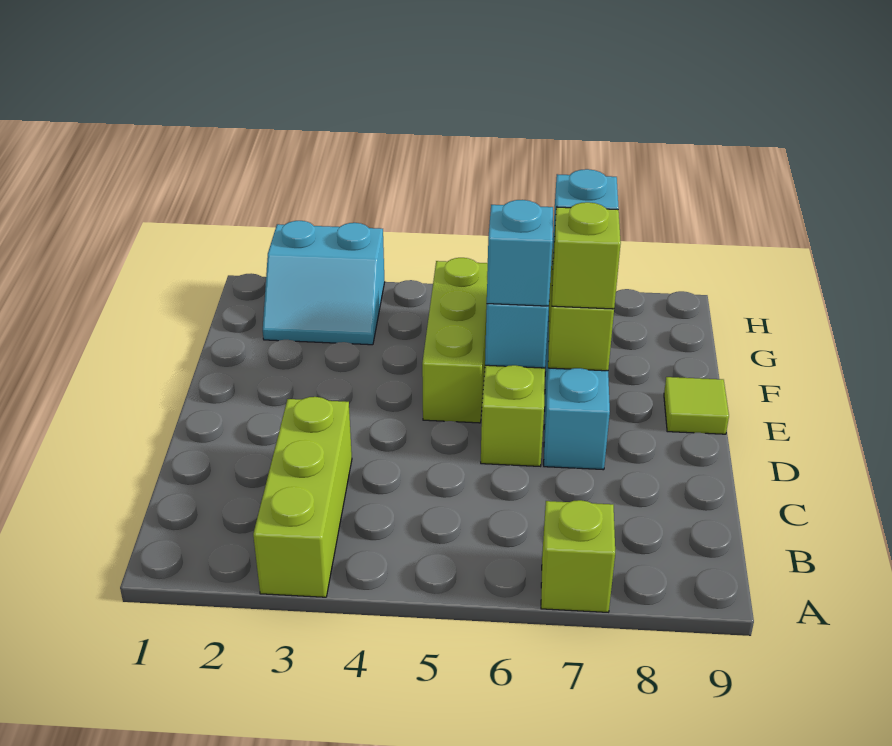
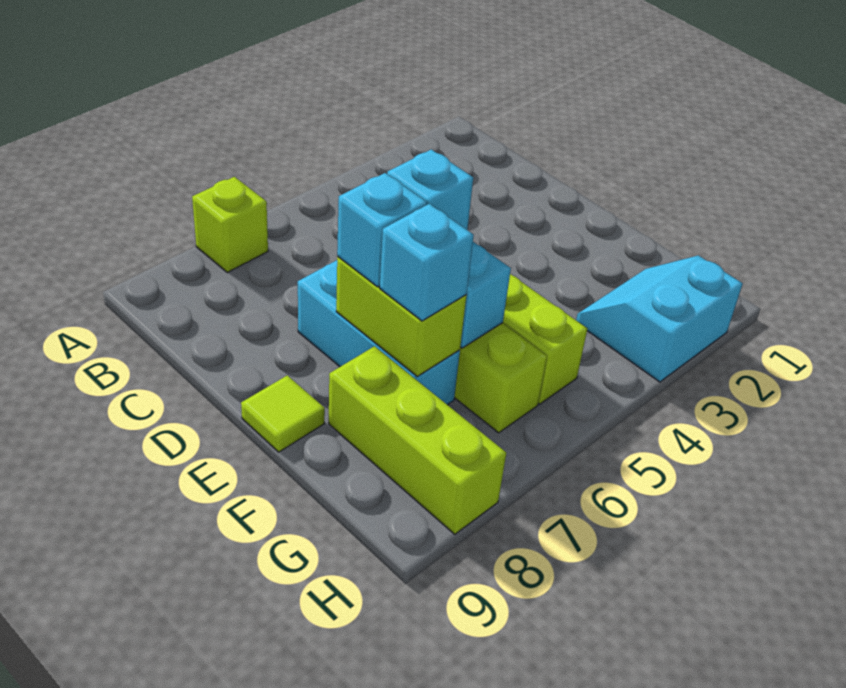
lime 1x3 brick [253,397,352,597] -> lime 1x3 brick moved to [329,346,506,534]
lime 1x1 brick [552,202,621,309] -> cyan 1x1 brick [337,173,427,287]

